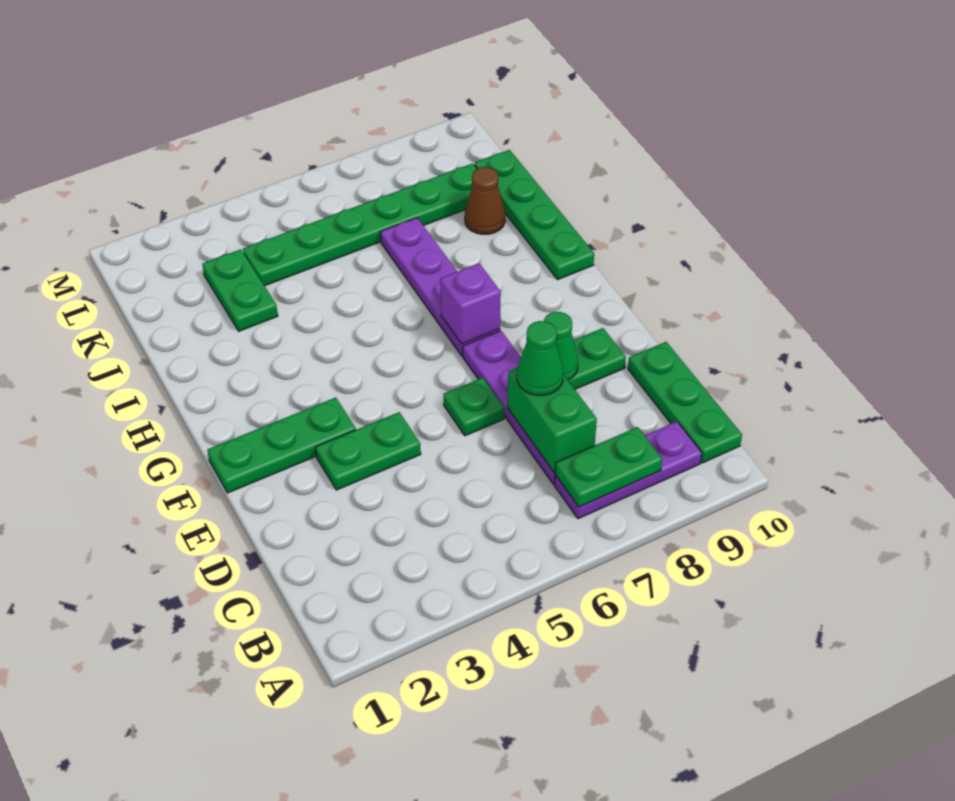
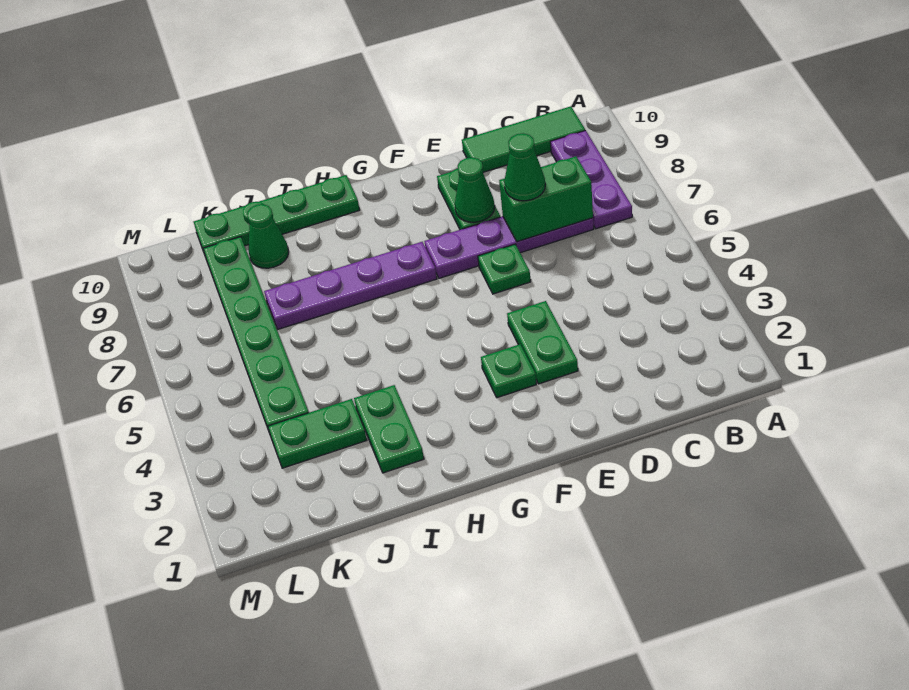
green 1x2 plate [555,427,662,507] -> green 1x2 plate moved to [354,385,424,473]
green 1x3 plate [628,342,742,463] -> green 1x3 tile [462,106,585,172]
green 1x3 plate [207,398,356,493] -> green 1x1 plate [481,344,536,398]
purple 1x1 brick [440,264,501,344] -> none
brown 1x1 cone [465,167,505,234] -> green 1x1 cone [247,204,289,268]

